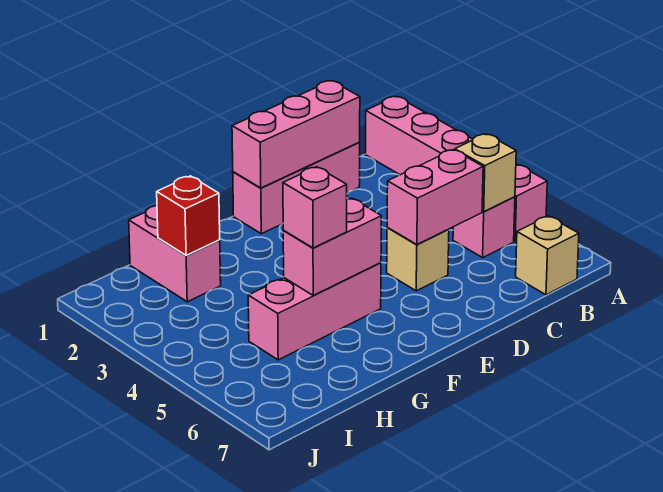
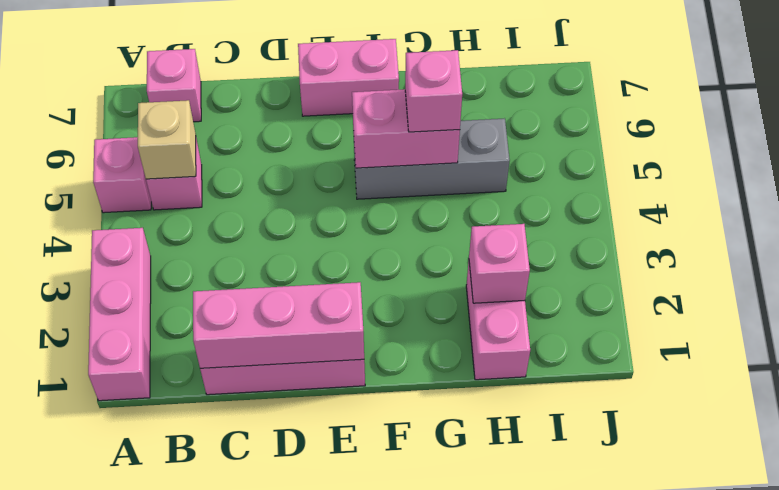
tan 1x1 brick [516,216,579,295] -> pink 1x1 brick [147,49,201,122]
pink 1x2 brick [387,150,483,245] -> pink 1x2 brick moved to [298,39,399,116]
tan 1x1 brick [387,228,449,291] -> none
pink 1x3 brick [248,263,381,360] -> grey 1x3 brick [353,118,510,199]
red 1x1 brick [157,176,220,255] -> pink 1x1 brick [469,224,530,303]

